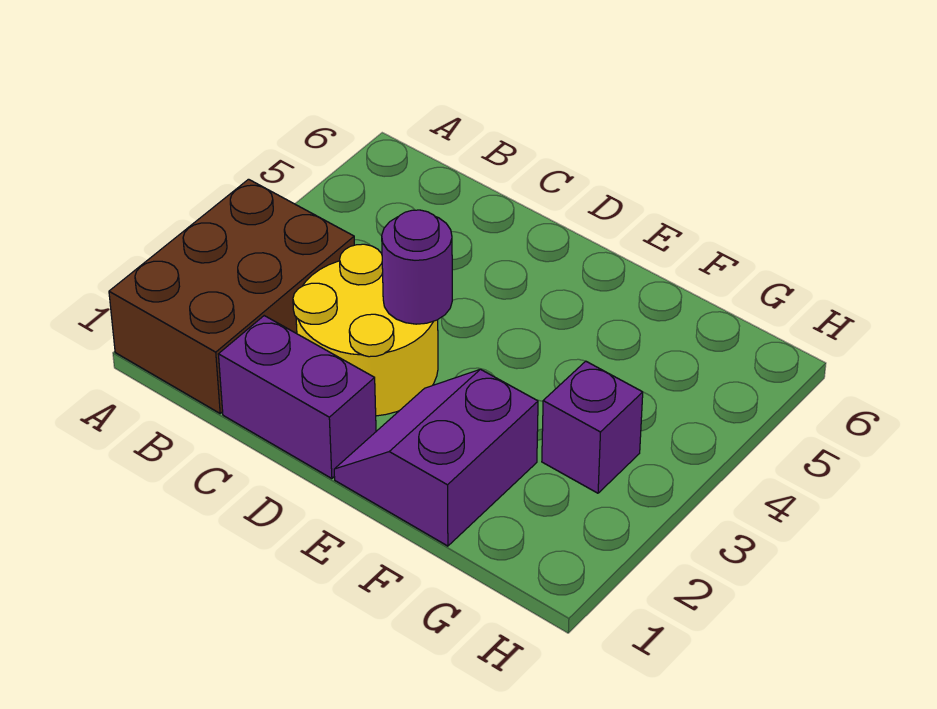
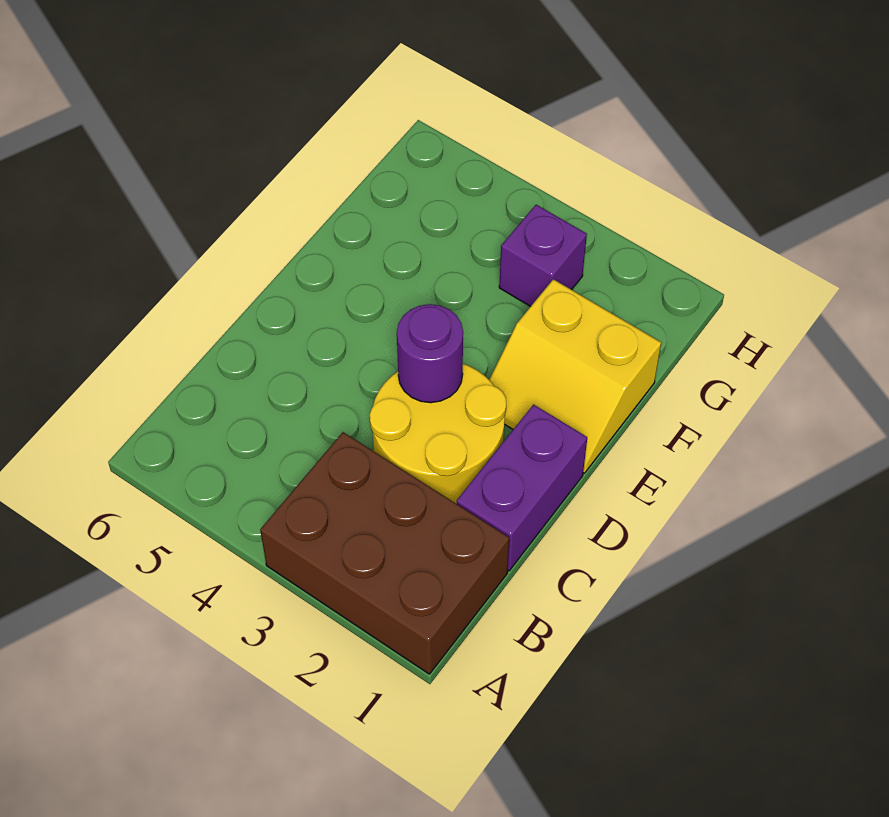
purple 2x2 slope [334,369,538,546] -> yellow 2x2 slope [489,279,661,473]

